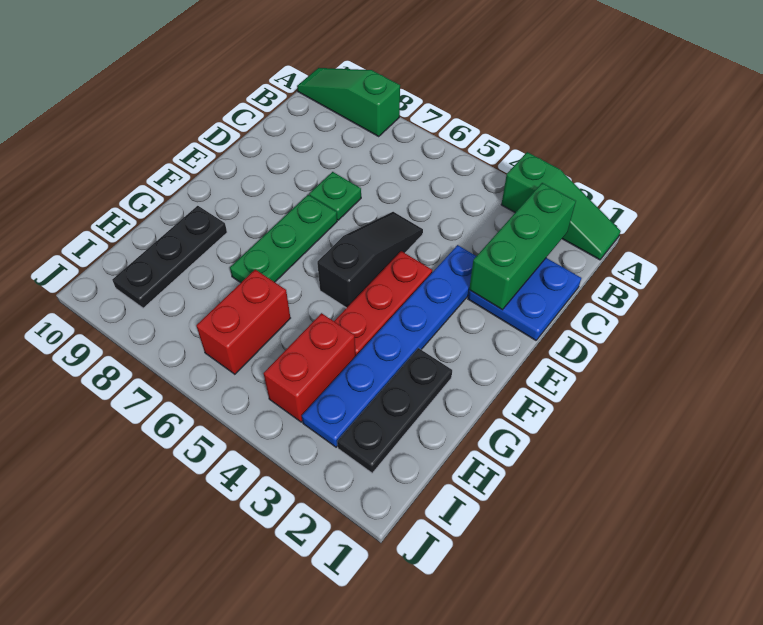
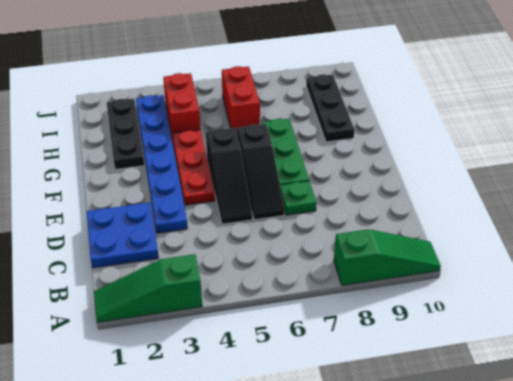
green 1x3 brick [469,183,576,310] -> none
none -> black 1x3 slope [237,124,285,220]

